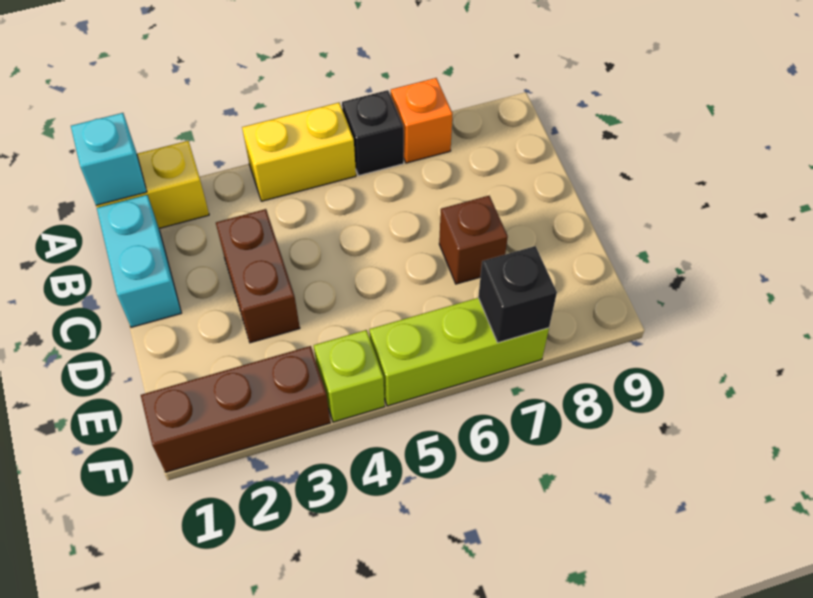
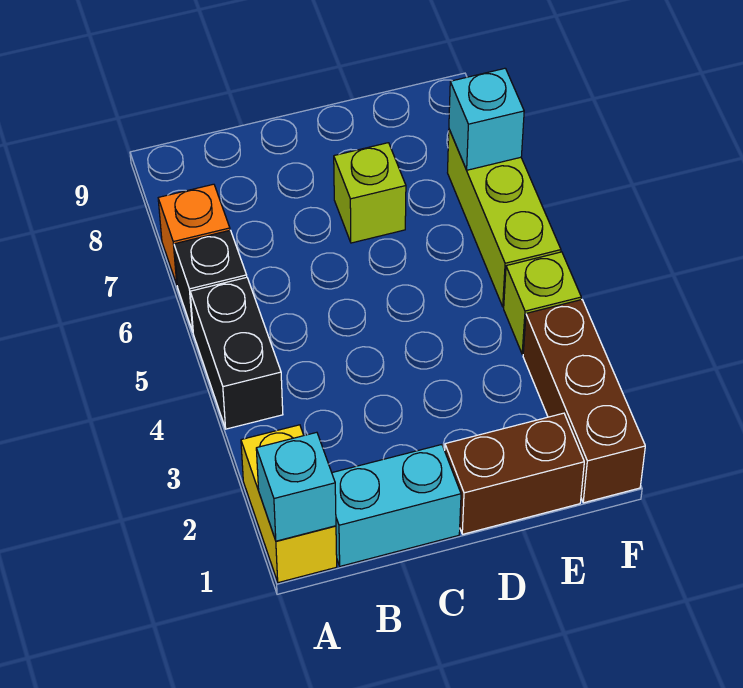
yellow 1x2 brick [242,103,356,201] -> black 1x2 brick [190,277,283,429]
brown 1x2 brick [216,209,300,343] -> brown 1x2 brick moved to [445,413,584,534]
brown 1x1 brick [439,196,508,284] -> lime 1x1 brick [334,143,406,243]
black 1x1 brick [478,246,557,343] -> cyan 1x1 brick [449,68,524,170]

